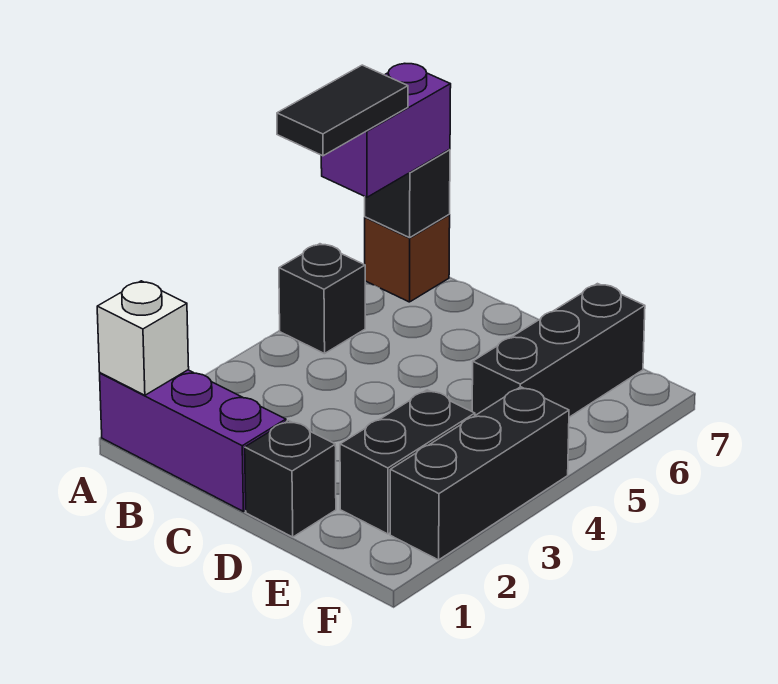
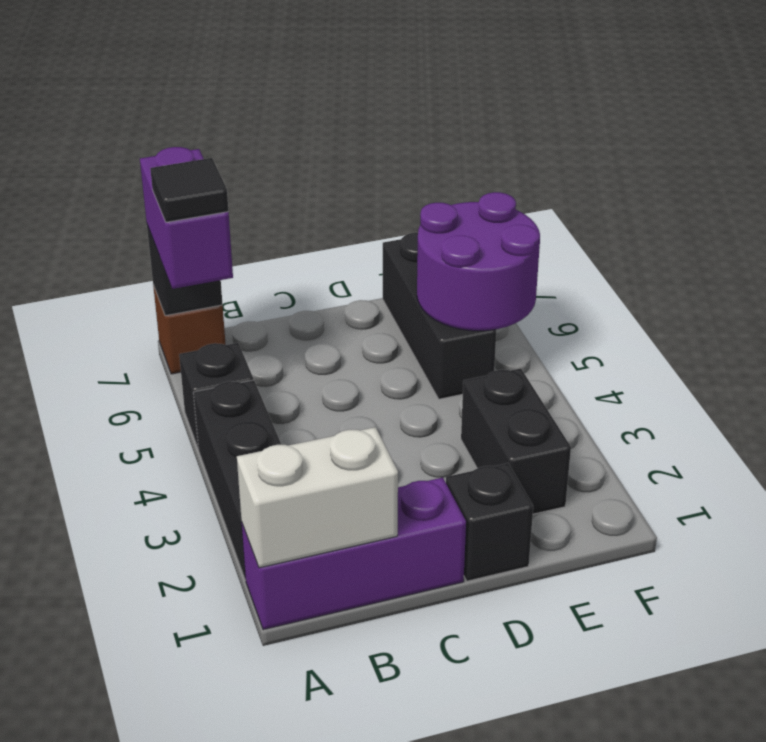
white 1x1 brick [97,281,189,395] -> white 1x2 brick [237,427,398,568]
black 1x2 tile [277,65,408,156] -> black 1x1 tile [150,158,228,222]
none -> purple 2x2 round brick [417,192,540,331]
black 1x3 brick [390,387,569,560] -> black 1x3 brick moved to [193,380,281,580]

